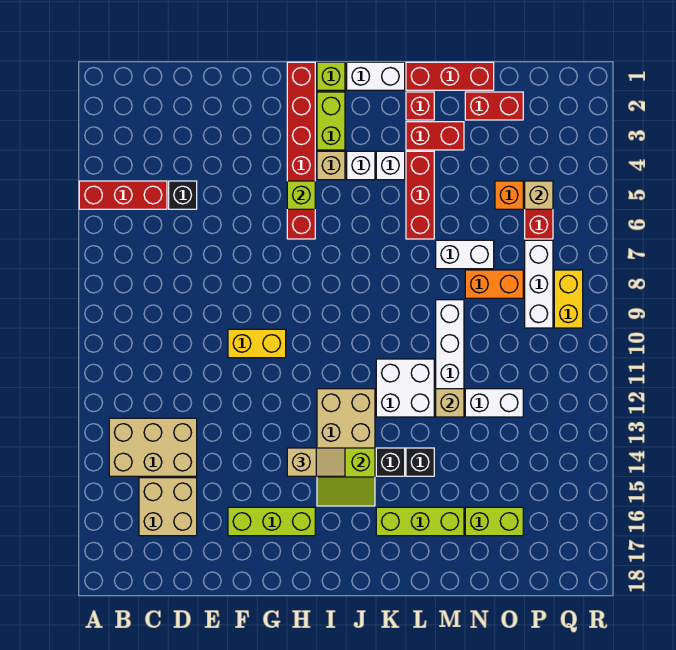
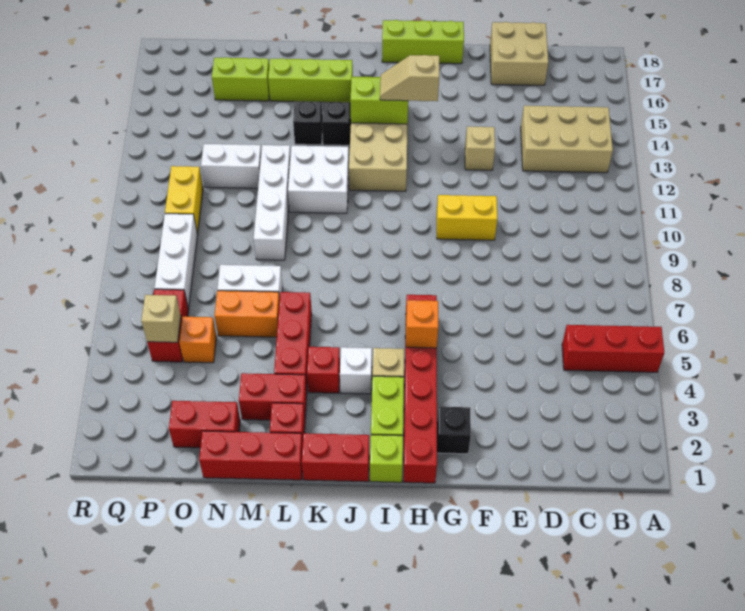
tan 2x2 brick [139,478,197,536] -> tan 2x2 brick moved to [490,22,548,85]
black 1x1 brick [169,181,197,209] -> black 1x1 brick moved to [437,407,471,454]
lime 1x3 brick [228,507,315,536] -> lime 1x3 brick moved to [382,20,464,64]
lime 1x1 brick [287,181,315,209] -> orange 1x1 brick [406,300,438,348]
white 1x2 brick [347,62,405,90] -> red 1x2 brick [302,433,369,482]
white 1x1 brick [376,151,405,180] -> red 1x1 brick [307,347,340,393]
tan 1x1 brick [436,389,464,417] -> tan 1x1 brick moved to [465,127,495,170]
orange 1x2 brick [465,270,523,298] -> orange 1x2 brick moved to [215,291,280,337]
yellow 1x2 brick [554,270,583,328] -> yellow 1x2 brick moved to [165,166,203,234]

